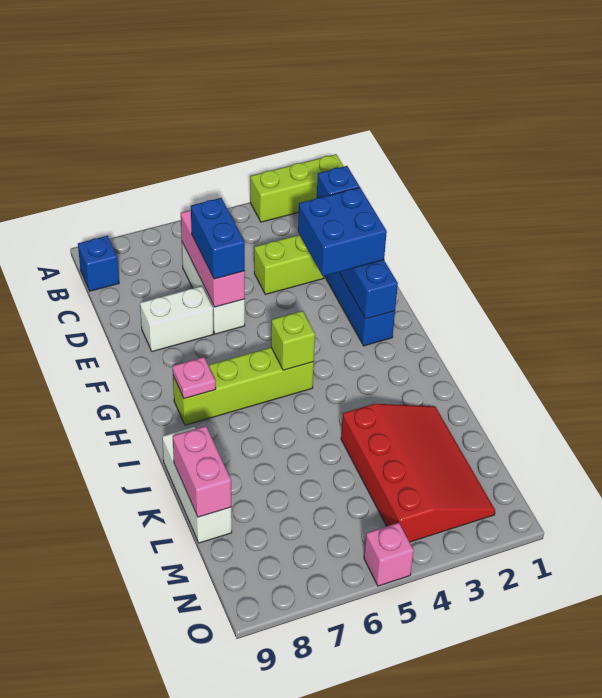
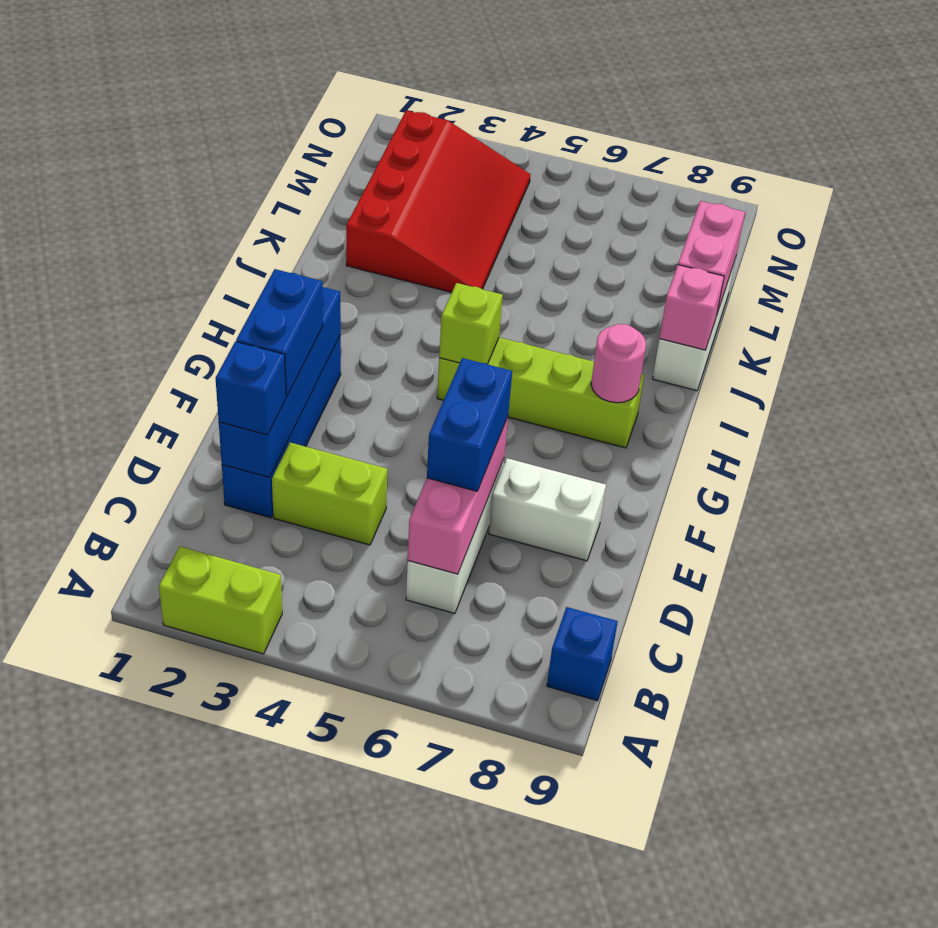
lime 1x3 brick [250,154,344,222] -> lime 1x2 brick [159,546,282,654]
blue 2x2 brick [298,187,387,276] -> blue 1x2 brick [236,269,323,397]
pink 1x1 plate [173,357,216,399] -> pink 1x1 round brick [591,324,646,403]
red 3x4 slope [341,404,495,542] -> red 3x4 slope turned to [346,110,530,292]
pink 1x1 brick [364,523,414,586] -> pink 1x1 brick moved to [659,265,724,350]

